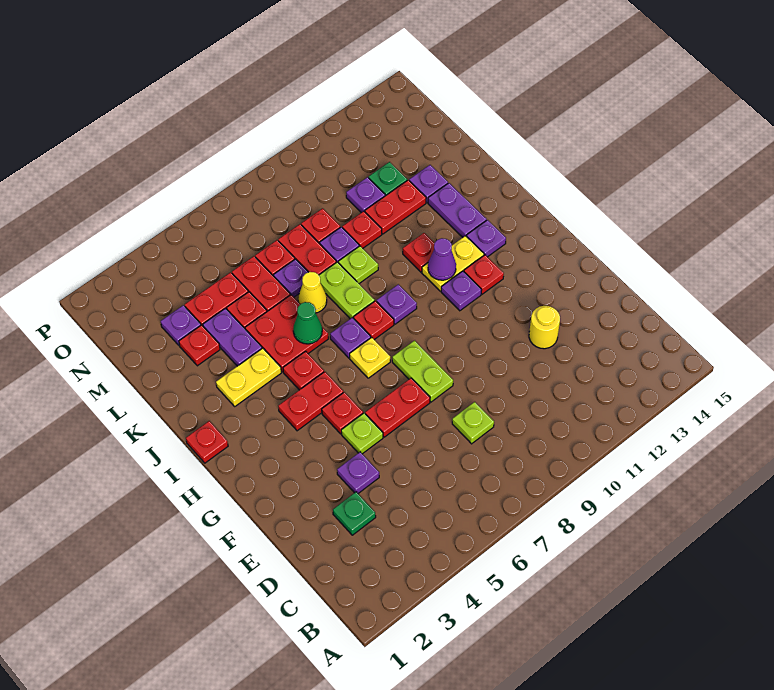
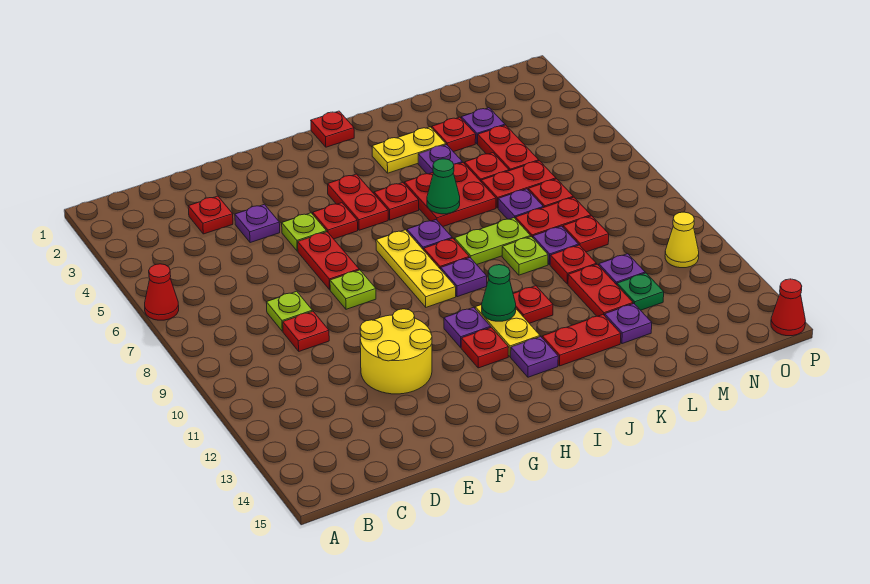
none -> red 1x1 cone [145,264,179,320]
green 1x1 plate [333,492,376,535] -> red 1x1 plate [188,196,233,234]
none -> red 1x1 plate [283,311,329,351]
yellow 1x1 round brick [529,306,560,349] -> yellow 2x2 round brick [360,309,432,394]
lime 1x2 plate [392,341,453,402] -> lime 1x1 plate [330,270,376,309]
yellow 1x1 plate [350,337,390,378] -> yellow 1x3 plate [376,230,456,307]
purple 1x1 cone [428,238,456,280] -> green 1x1 cone [482,265,516,321]
yellow 1x2 plate [216,348,281,406] -> yellow 1x2 plate turned to [372,127,446,173]
purple 1x2 plate [428,183,487,237] -> red 1x2 plate [542,315,621,366]
purple 1x2 plate [203,308,262,366] -> purple 1x1 plate [418,145,462,174]
yellow 1x1 cone [298,272,327,313] -> yellow 1x1 cone moved to [665,212,699,268]
none -> red 1x1 cone [771,279,805,336]

